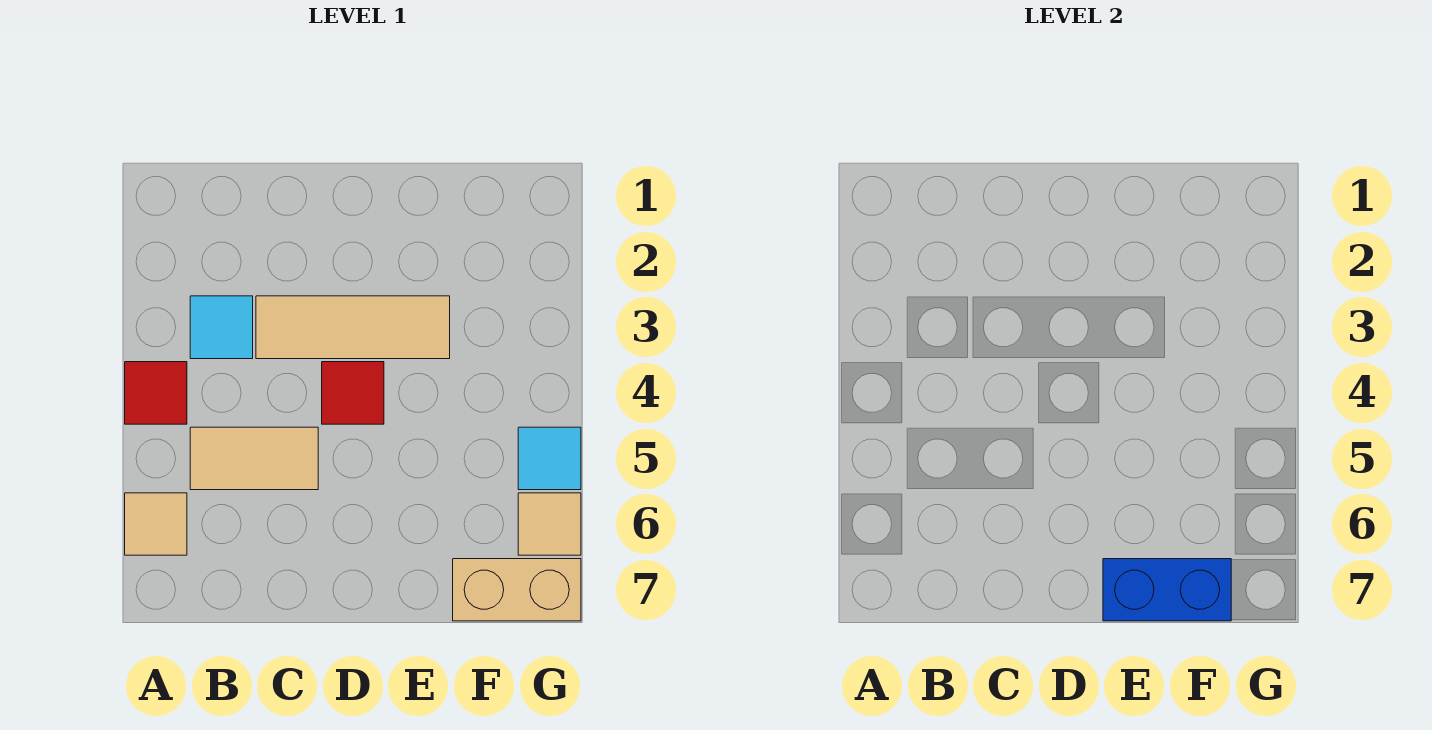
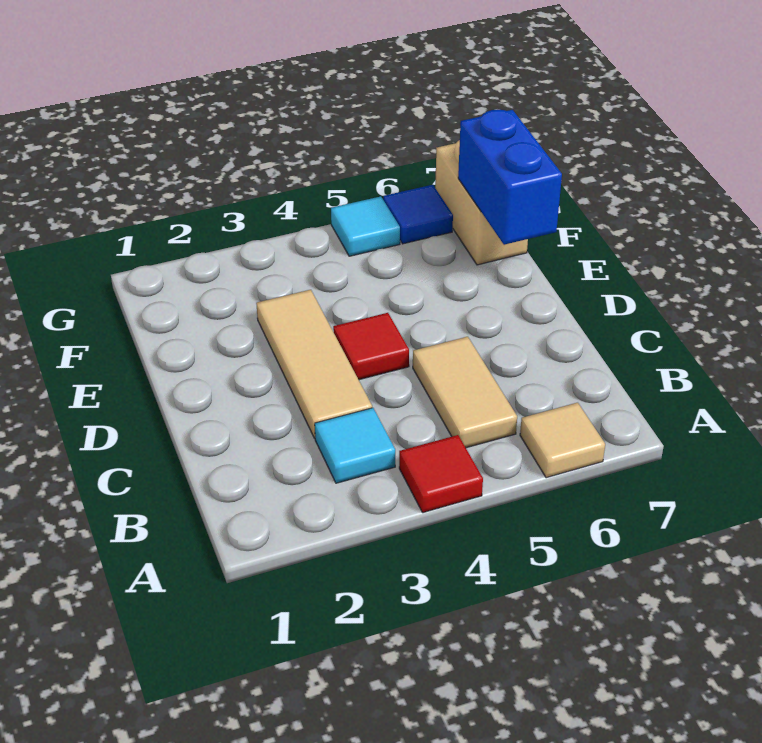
tan 1x1 tile [518,493,581,555] -> blue 1x1 tile [384,185,453,244]

